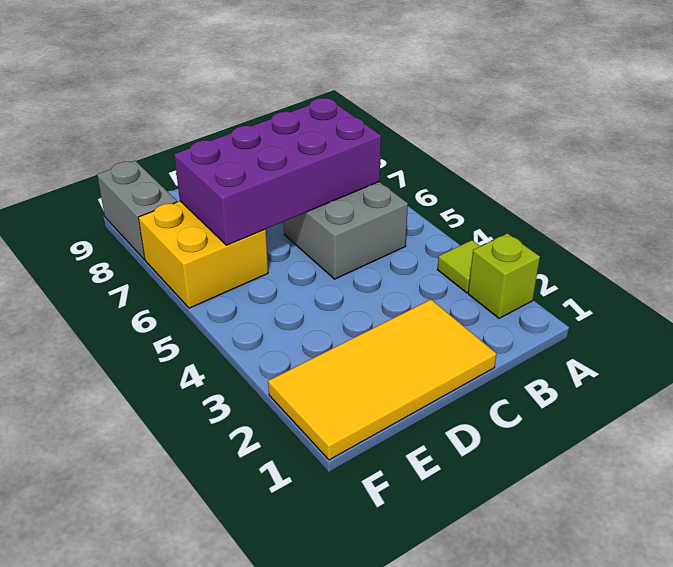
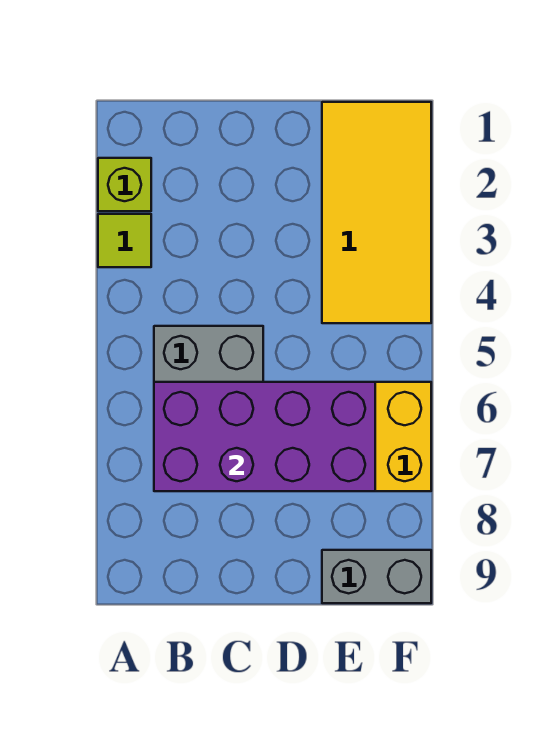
yellow 2x4 tile [268,300,496,460] -> yellow 2x4 tile turned to [322,102,431,323]
grey 1x2 brick [97,161,177,259] -> grey 1x2 brick turned to [322,550,431,603]

